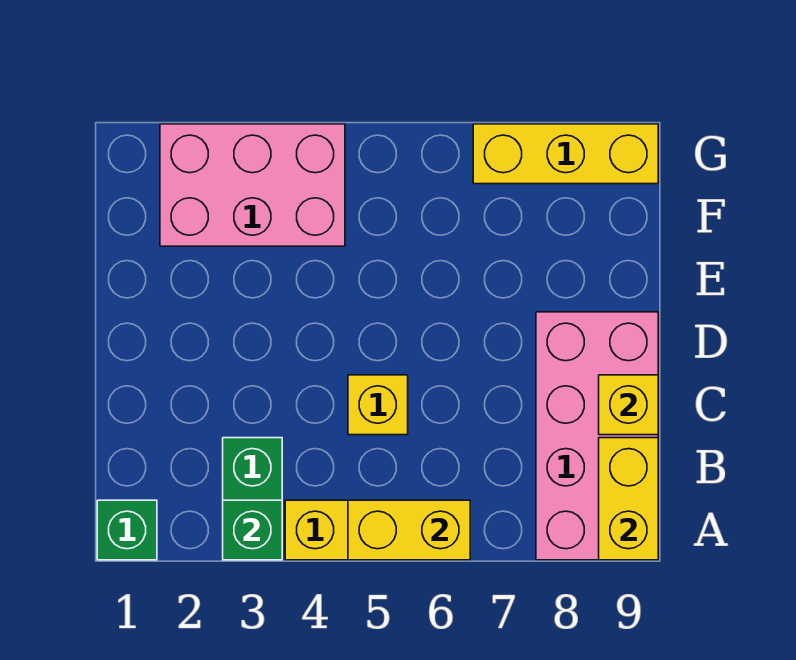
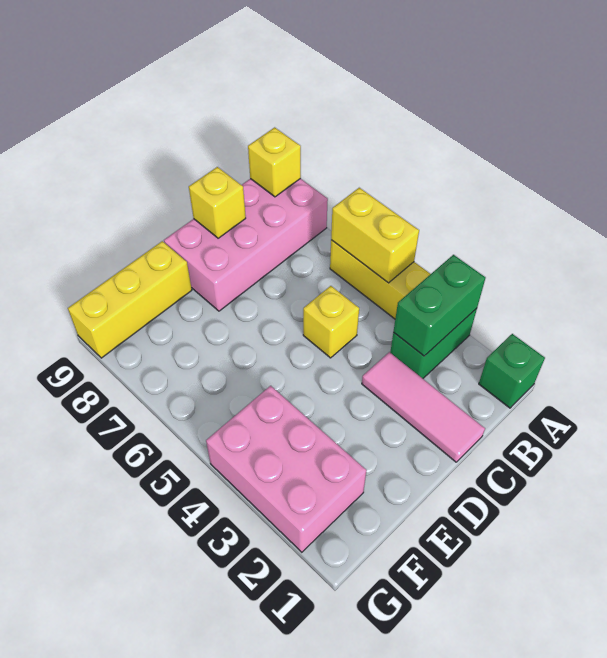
green 1x1 brick [223,500,282,560] -> green 1x2 brick [394,255,486,356]
yellow 1x2 brick [599,438,658,560] -> yellow 1x1 brick [248,127,301,197]
none -> pink 1x3 tile [362,352,485,462]
yellow 1x3 brick [473,124,658,184] -> yellow 1x3 brick turned to [68,241,192,358]

